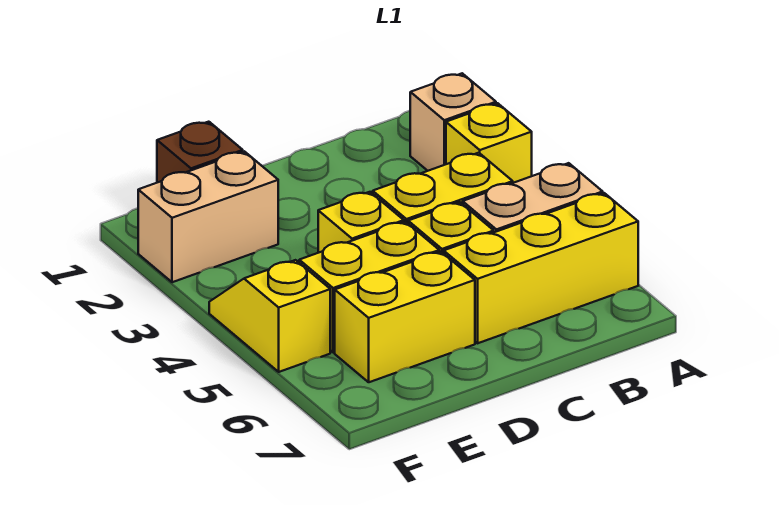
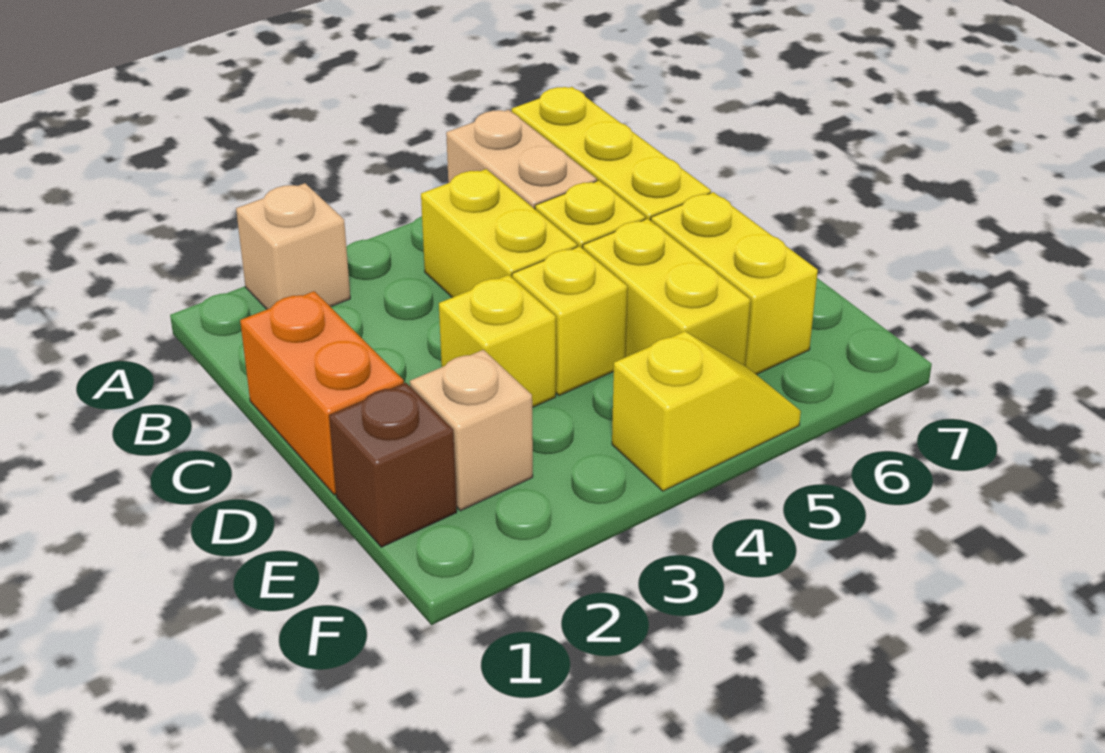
yellow 1x1 brick [446,103,532,183] -> yellow 1x1 brick moved to [439,275,556,407]
none -> orange 1x2 brick [240,291,404,495]
tan 1x2 brick [138,151,278,282] -> tan 1x1 brick [410,350,533,511]
yellow 1x2 slope [209,260,330,372] -> yellow 1x2 slope turned to [612,331,801,491]

